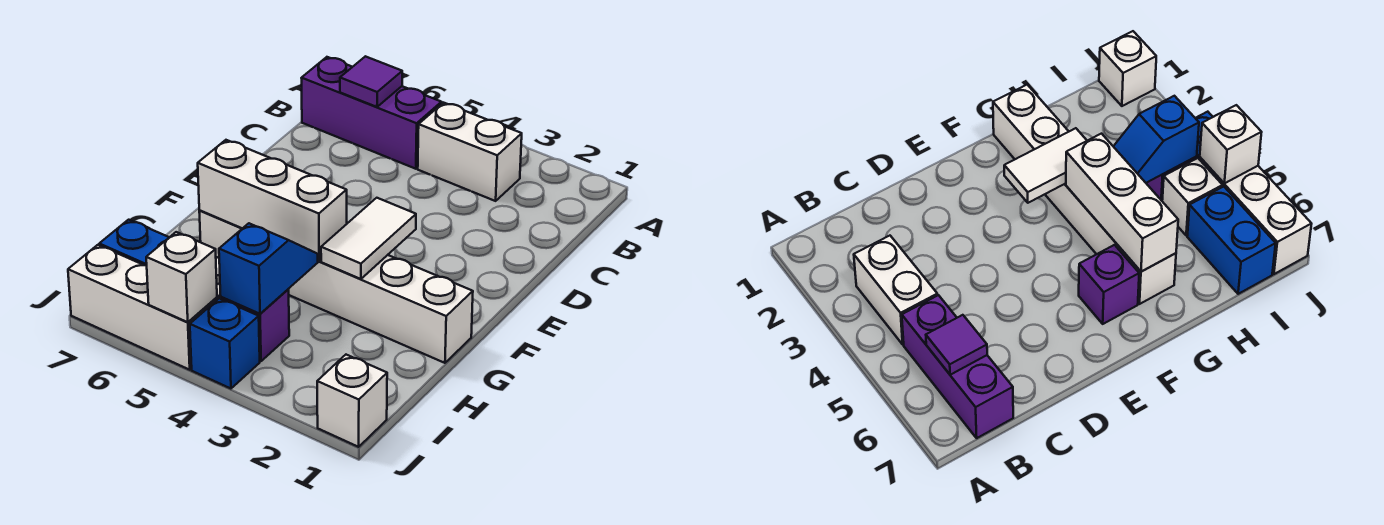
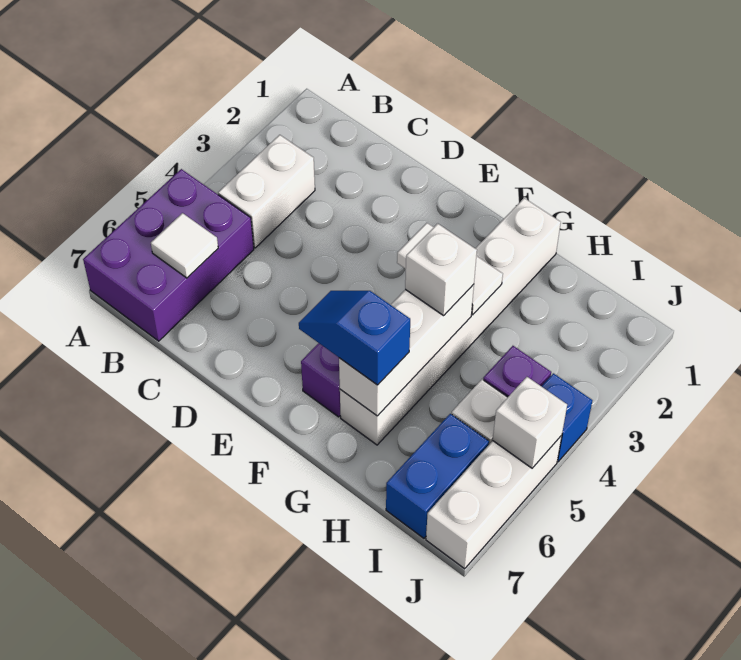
purple 1x3 brick [302,57,442,169] -> purple 2x3 brick [83,169,254,341]
purple 1x1 tile [340,56,402,107] -> white 1x1 tile [151,213,218,278]
blue 1x2 slope [219,223,318,314] -> blue 1x2 slope moved to [299,291,410,385]
white 1x1 brick [317,355,387,447] -> white 1x1 brick moved to [405,223,477,316]

